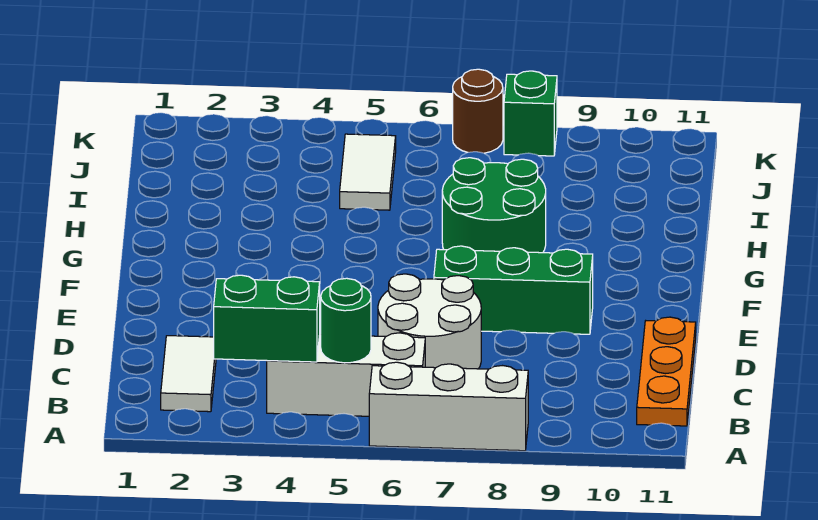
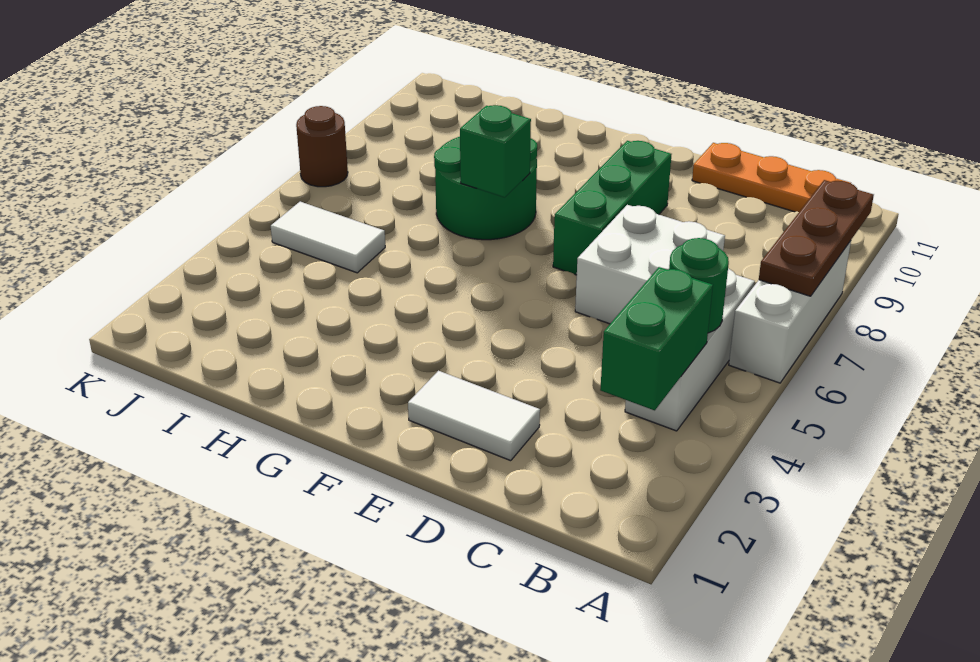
none -> brown 1x3 plate [759,180,874,296]
white 1x2 tile [161,336,216,412] -> white 1x2 tile moved to [408,371,540,461]
white 2x2 round brick [378,274,481,369] -> white 2x2 brick [575,205,725,324]
green 1x1 brick [504,71,557,156] -> green 1x1 brick moved to [460,105,531,197]

